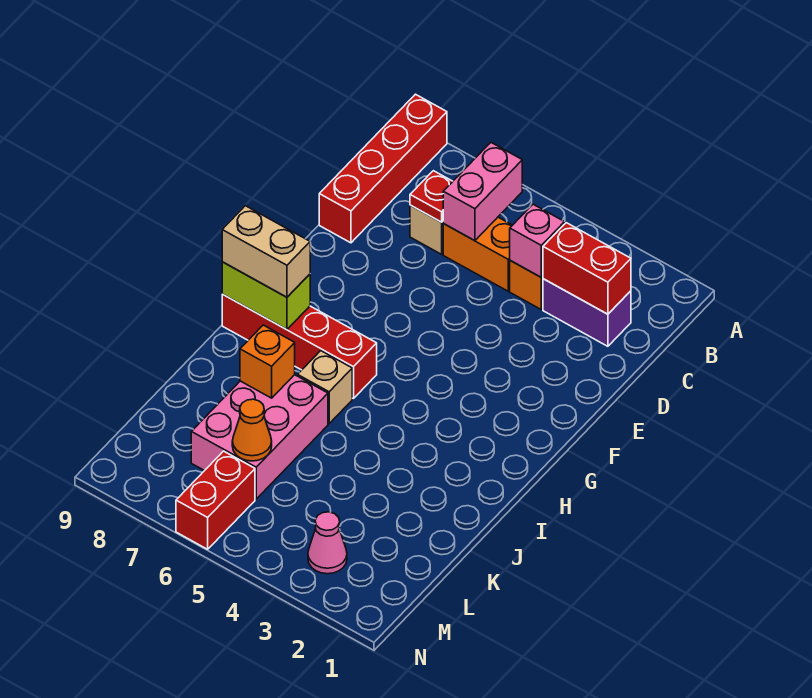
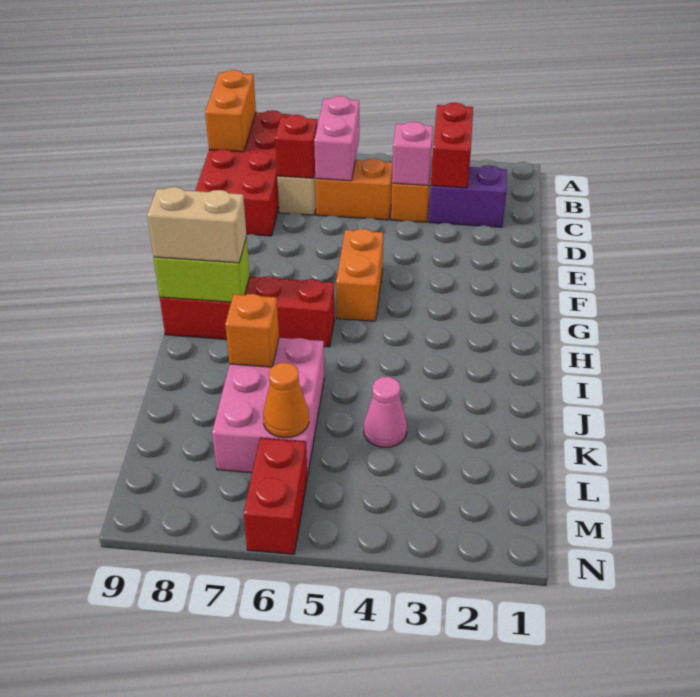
red 1x4 brick [319,94,447,243] -> red 2x4 brick [195,110,291,236]
none -> orange 1x2 brick [205,70,256,152]
red 1x2 brick [543,223,631,314] -> red 1x2 brick turned to [431,103,473,188]
red 1x1 plate [410,171,453,222] -> red 1x1 brick [275,115,317,178]
none -> orange 1x2 brick [336,229,383,321]
tan 1x1 brick [298,351,352,424] -> none
pink 1x1 cone [308,512,347,574] -> pink 1x1 cone moved to [364,377,407,447]

